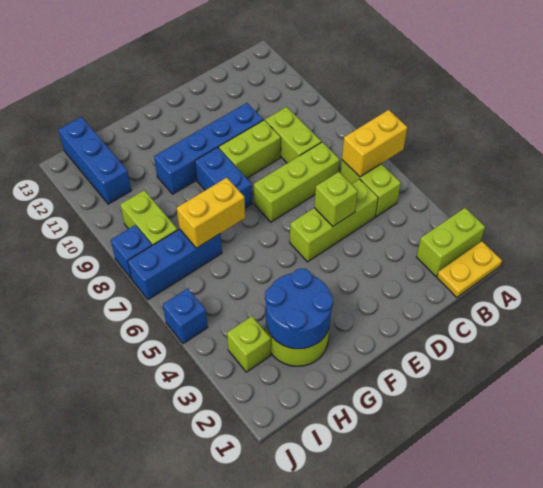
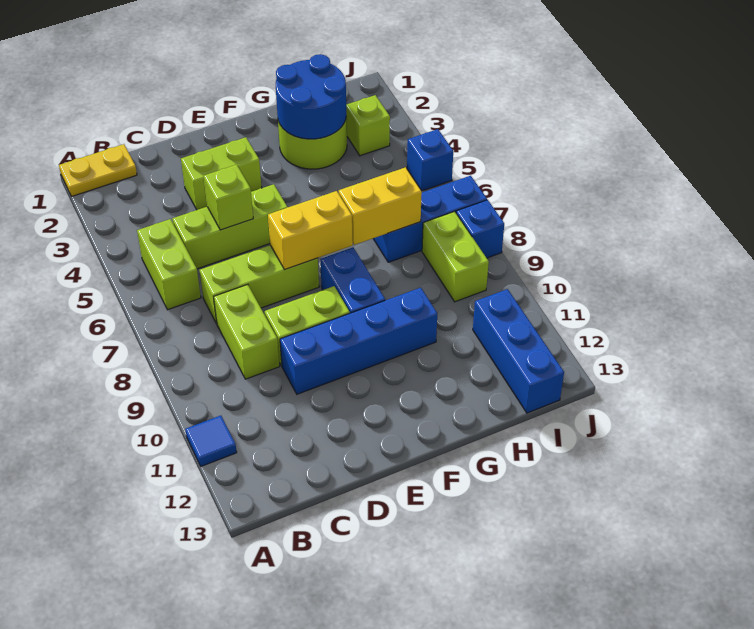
lime 1x2 brick [417,208,485,276] -> lime 1x2 brick moved to [181,137,262,210]
yellow 1x2 brick [342,110,408,177] -> yellow 1x2 brick moved to [268,191,353,270]
none -> blue 1x1 tile [185,416,237,466]

